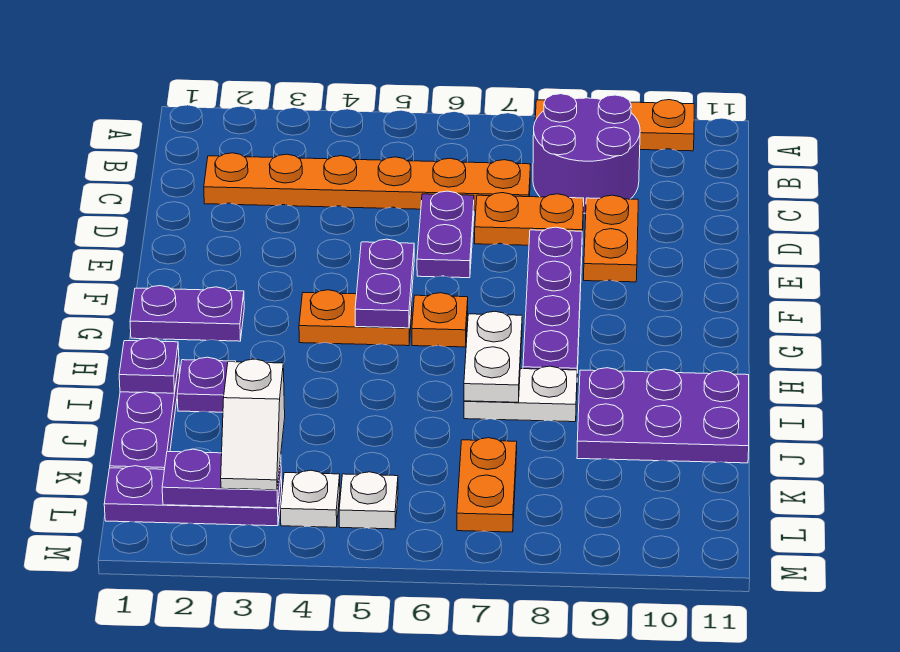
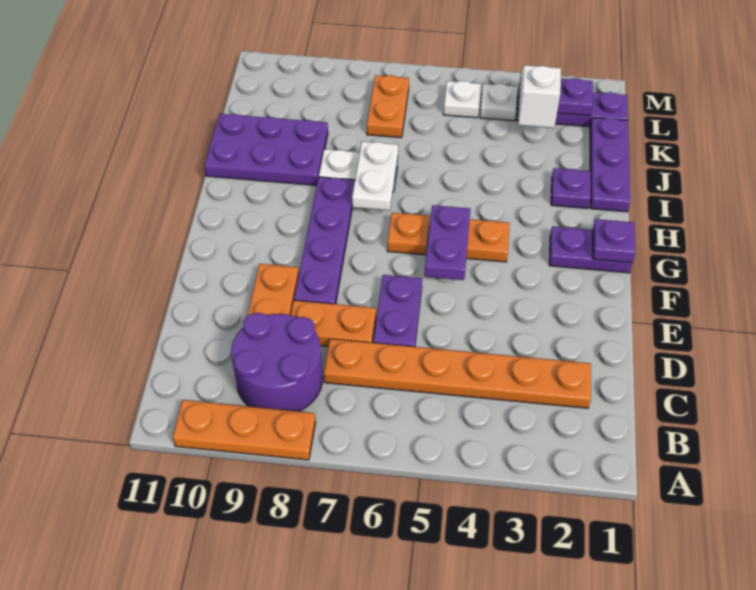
purple 1x1 plate [119,338,179,393] -> purple 1x1 plate moved to [593,219,635,263]

